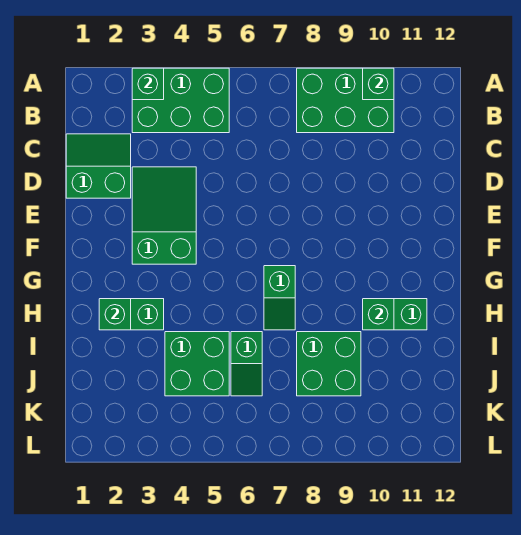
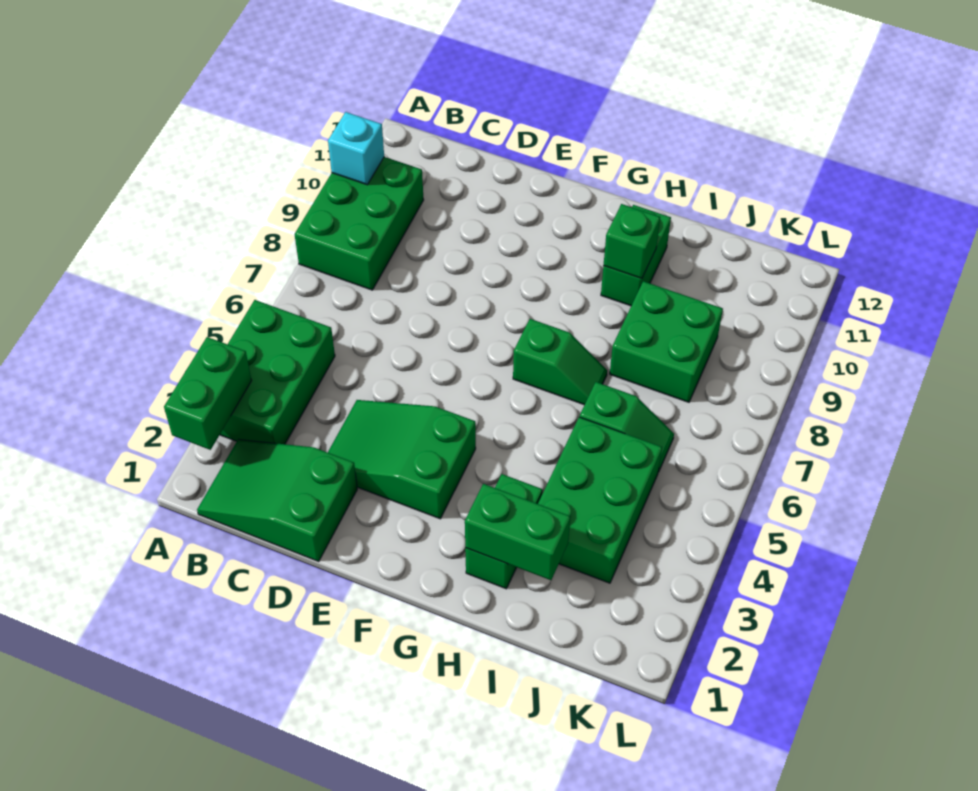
green 1x1 brick [132,68,164,100] -> green 1x2 brick [164,337,252,450]
green 1x1 brick [363,68,394,100] -> cyan 1x1 brick [328,112,384,185]
green 2x2 slope [66,134,131,198] -> green 2x3 slope [197,439,357,561]
green 1x1 brick [99,299,131,330] -> green 1x2 brick [465,484,570,580]
green 2x2 brick [165,332,229,396] -> green 2x3 brick [538,417,662,583]

